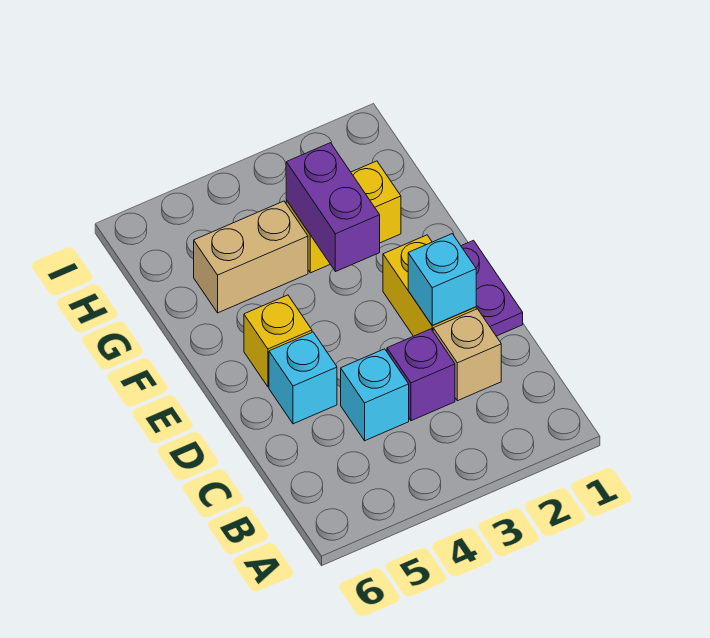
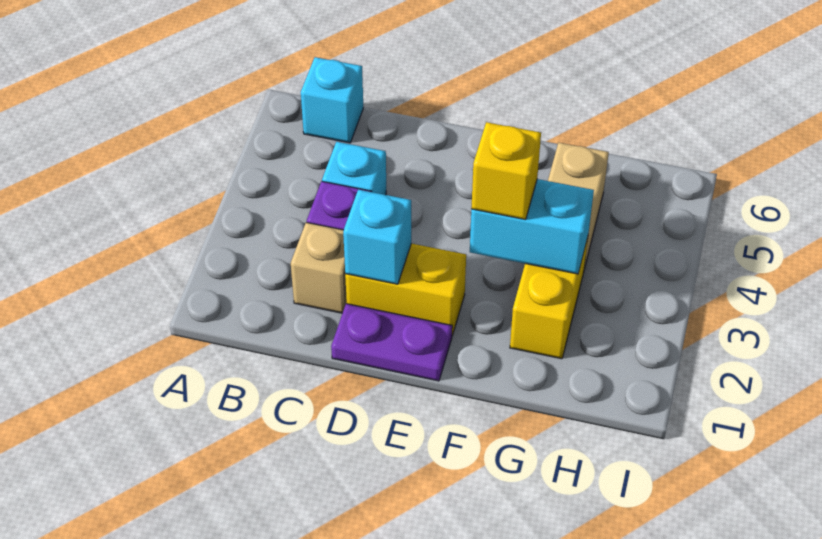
cyan 1x1 brick [269,332,337,424] -> cyan 1x1 brick moved to [301,57,363,143]
yellow 1x1 brick [244,295,312,387] -> yellow 1x1 brick moved to [471,122,541,220]
purple 1x2 brick [286,143,380,272] -> cyan 1x2 brick [470,179,594,274]

